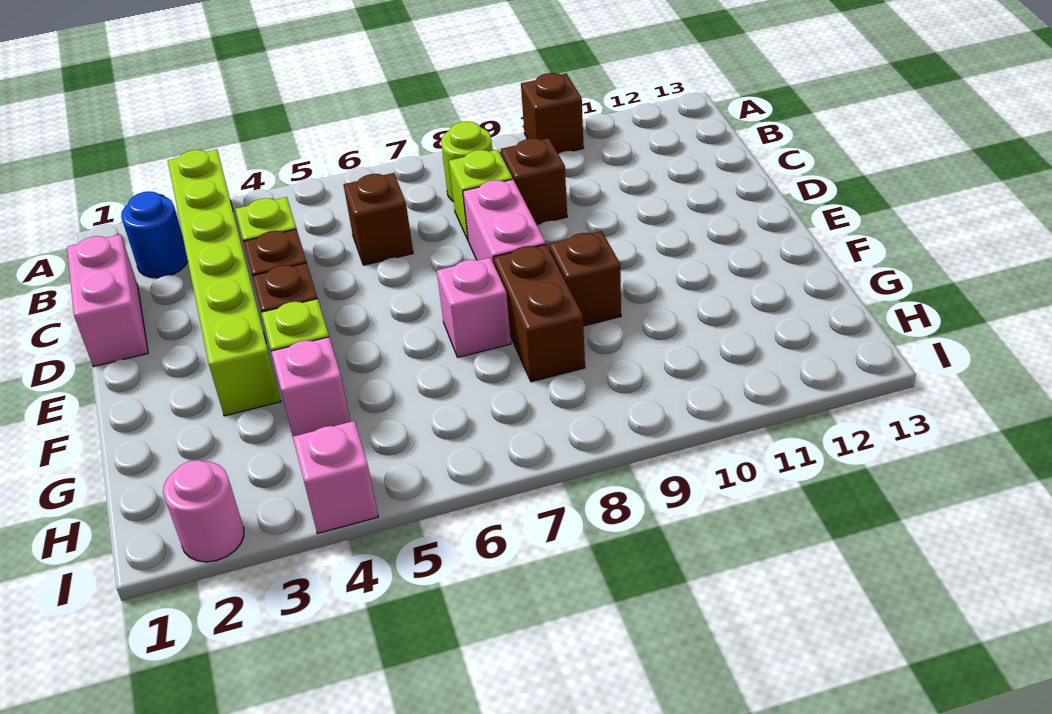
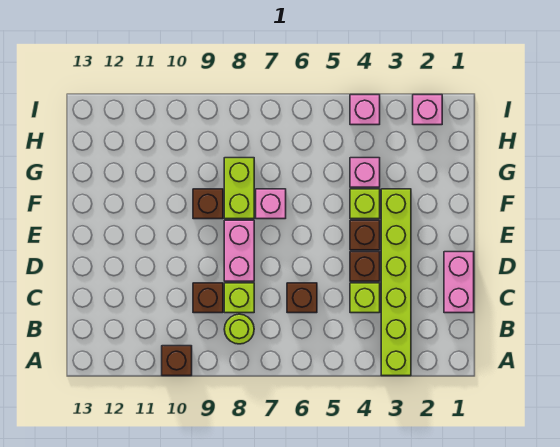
blue 1x1 round brick [121,192,188,278] -> none
brown 1x2 brick [493,244,585,382] -> lime 1x2 brick [224,158,254,219]
pink 1x1 round brick [163,460,244,562] -> pink 1x1 brick [413,95,442,125]

